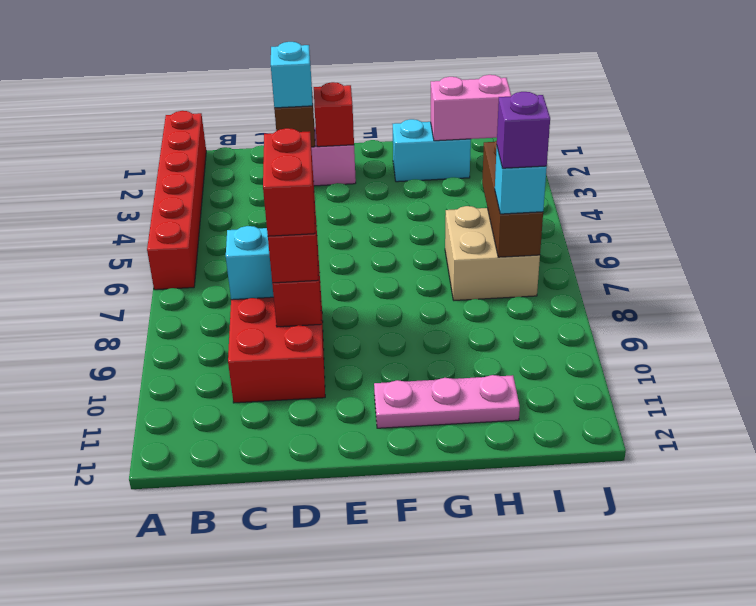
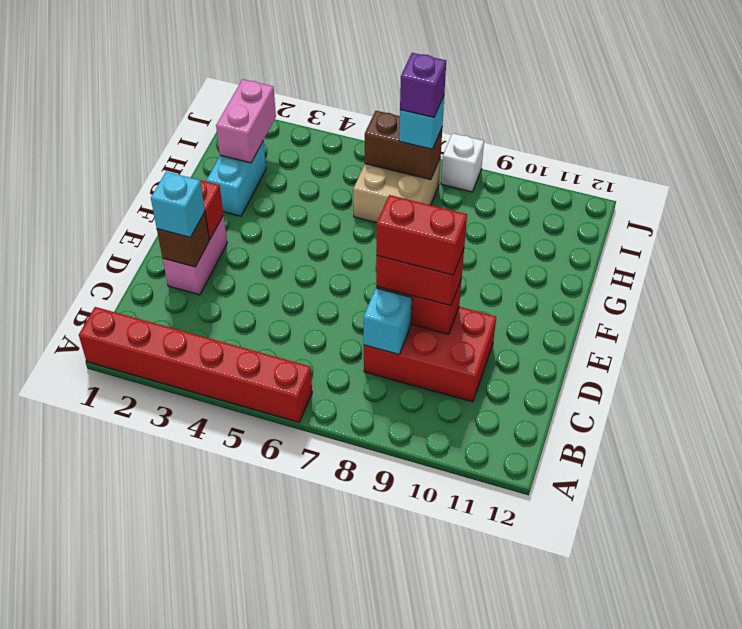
pink 1x3 plate [374,375,520,428] -> none
brown 1x3 brick [482,141,543,257] -> brown 1x2 brick [365,111,442,180]
none -> white 1x1 brick [441,133,484,192]

